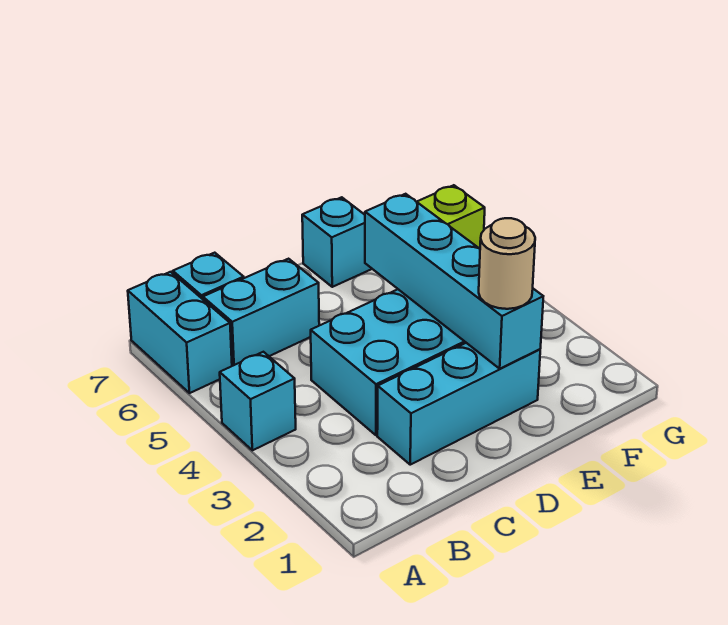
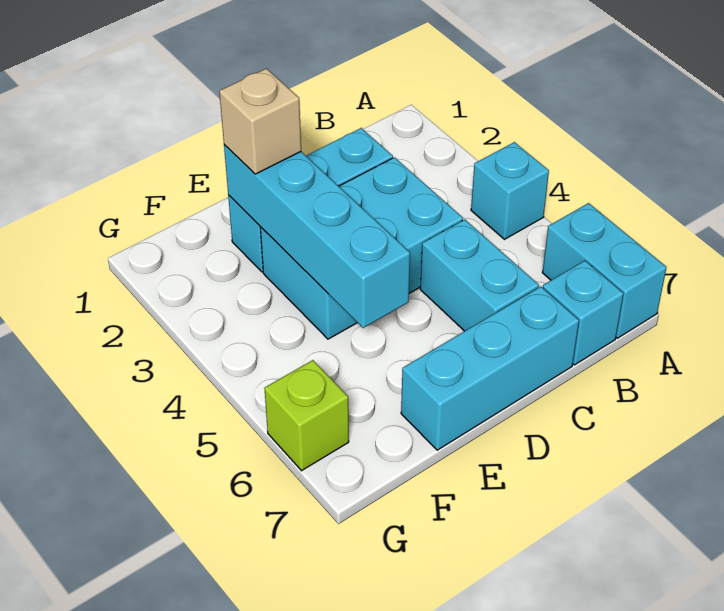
cyan 1x2 brick [203,259,319,366] -> cyan 1x2 brick turned to [420,220,539,331]
tan 1x1 round brick [479,218,535,309] -> tan 1x1 brick [219,68,301,174]
cyan 1x1 brick [302,197,371,287] -> cyan 1x3 brick [401,287,579,450]

